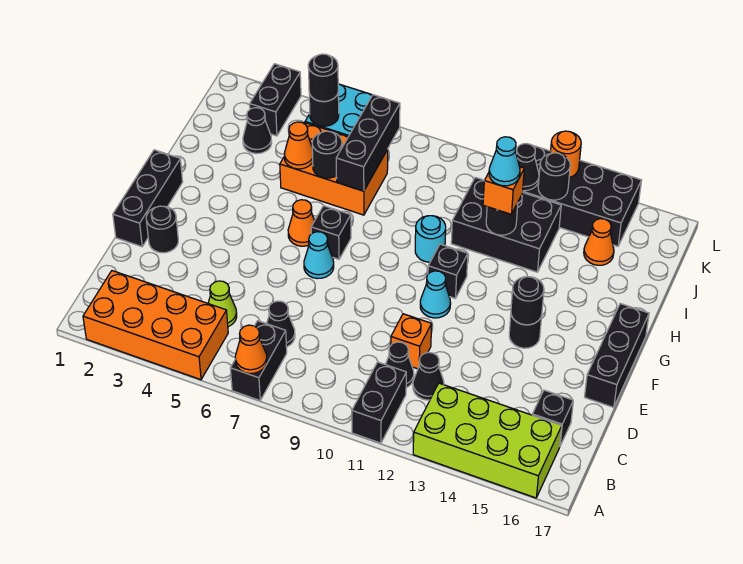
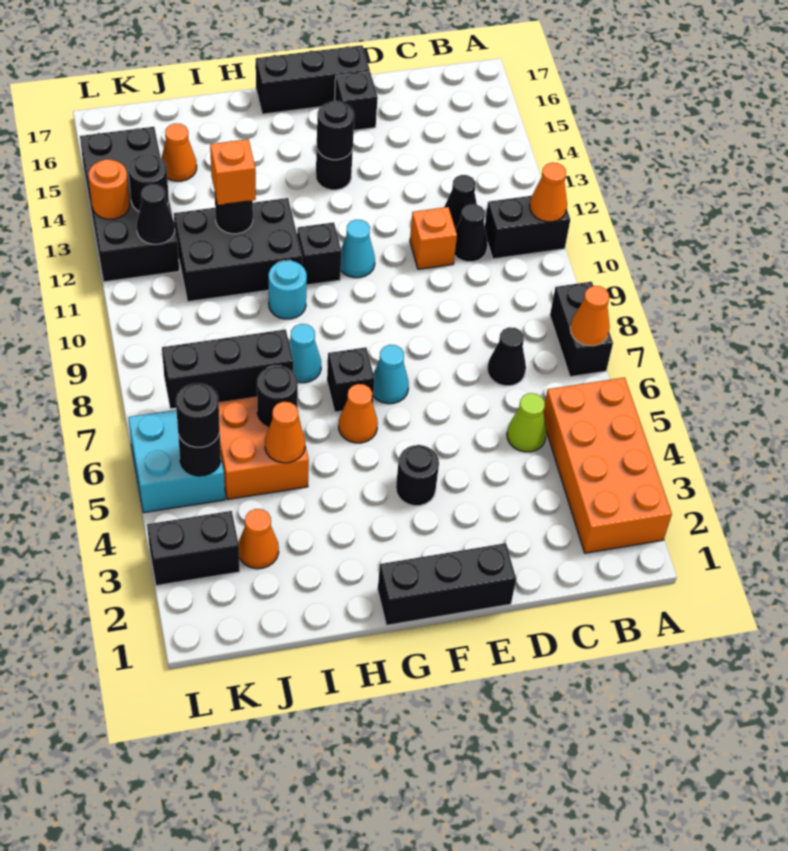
black 1x2 brick [230,321,287,400] -> black 1x2 brick turned to [550,282,613,377]
none -> orange 1x1 cone [530,163,567,222]
lime 2x4 brick [413,383,562,498] -> none
black 1x1 brick [532,390,573,445] -> black 1x1 brick moved to [335,72,378,130]
black 1x1 round brick [146,206,178,253] -> black 1x1 round brick moved to [396,445,439,506]
black 2x3 brick [451,177,561,272] -> black 2x3 brick turned to [174,198,302,302]
cyan 1x1 cone [489,137,520,186] -> cyan 1x1 cone moved to [289,324,321,383]
black 1x1 cone [243,108,272,154] -> orange 1x1 cone [238,509,279,569]

